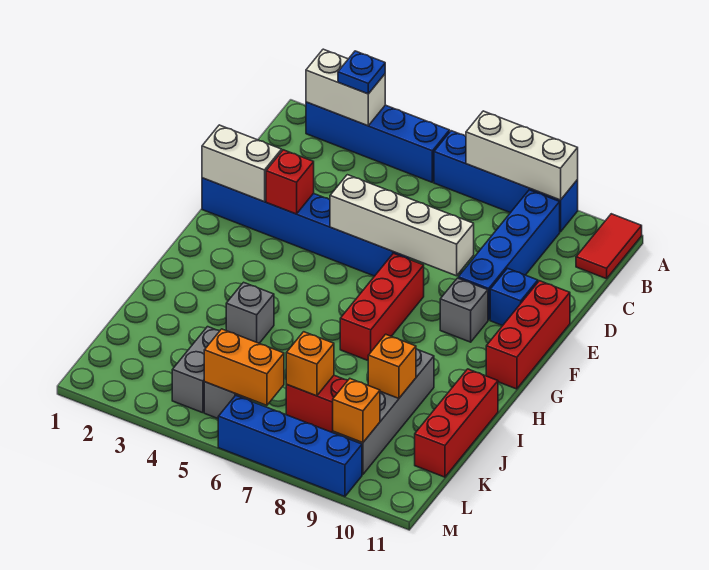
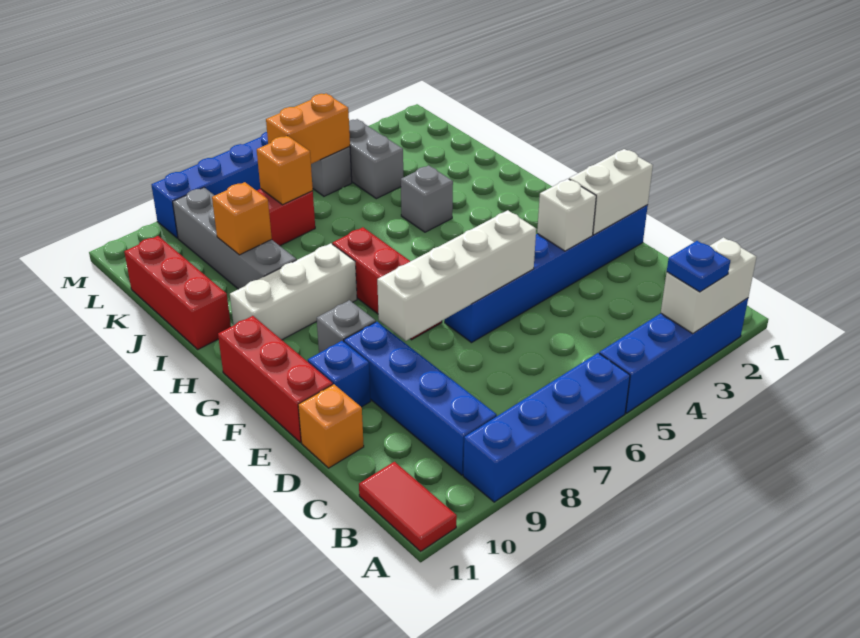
white 1x3 brick [466,111,578,200] -> white 1x3 brick moved to [230,243,357,340]
red 1x1 brick [266,150,314,214] -> white 1x1 brick [537,179,596,251]
orange 1x1 brick [333,379,380,443] -> orange 1x1 brick moved to [298,384,364,468]

